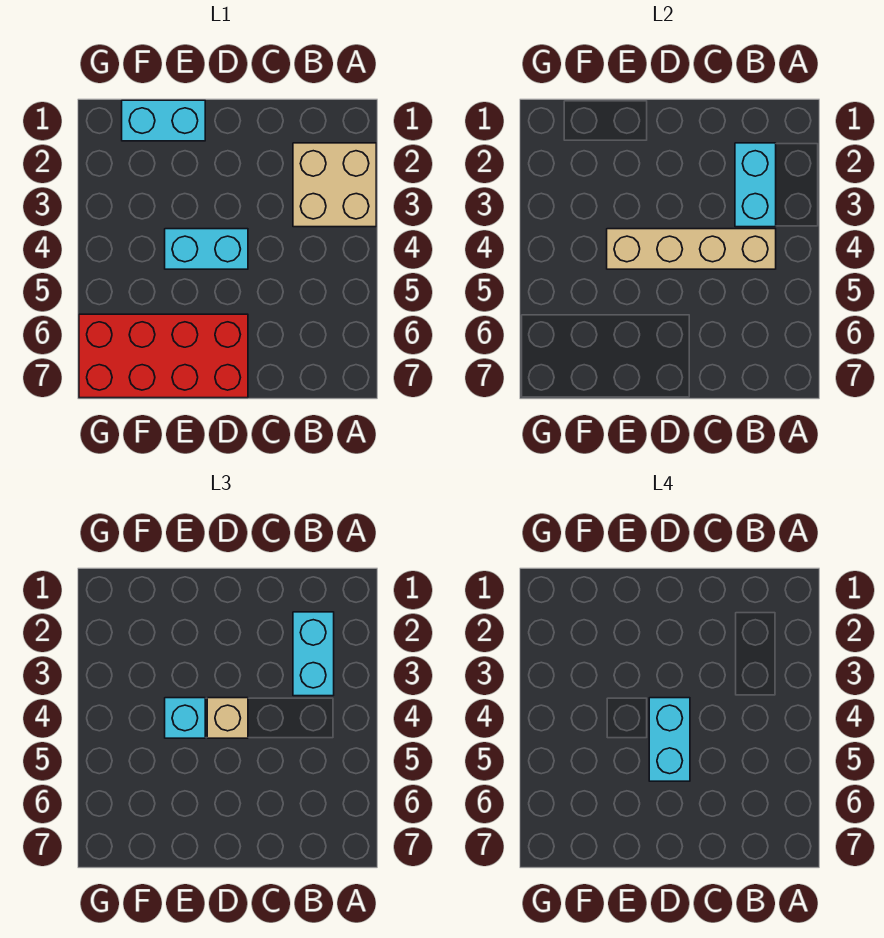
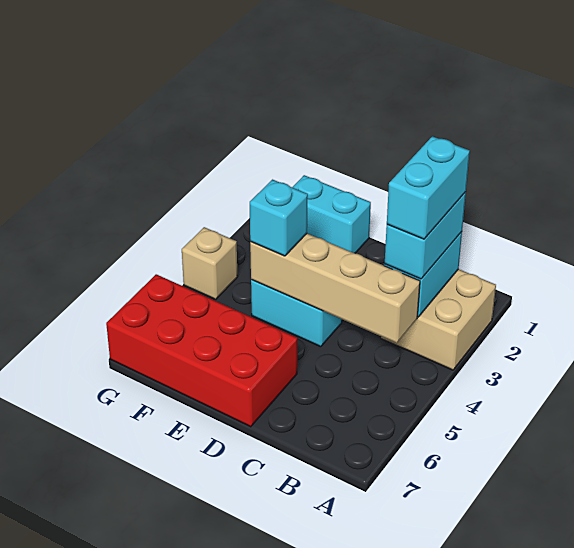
tan 1x1 brick [207,698,248,738] -> tan 1x1 brick moved to [182,227,238,299]
cyan 1x2 brick [649,698,690,781] -> cyan 1x2 brick moved to [387,136,470,239]

